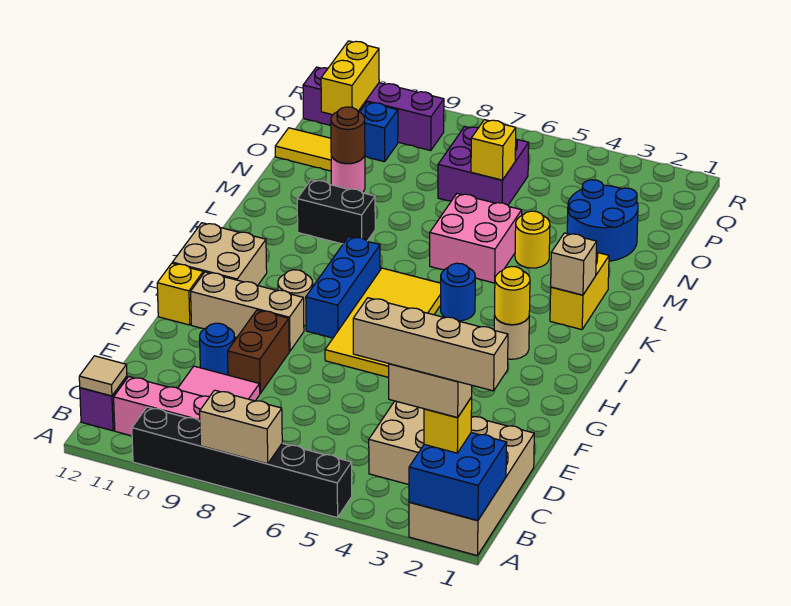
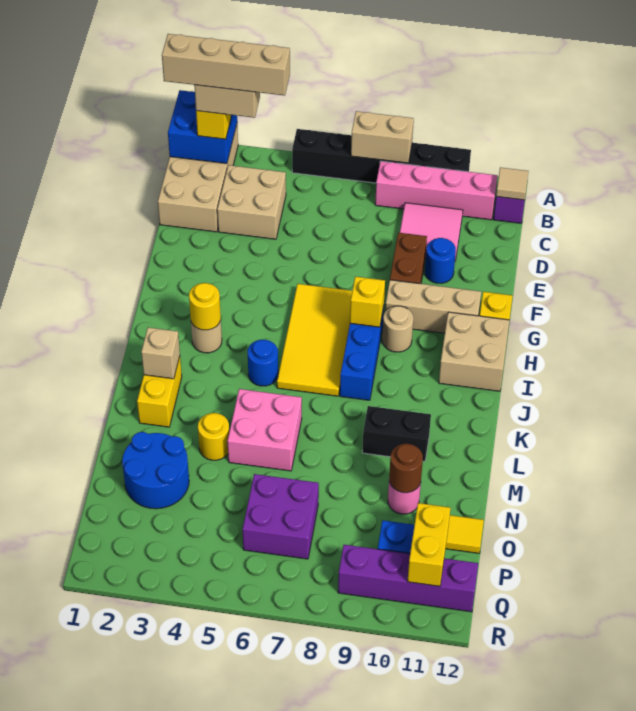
yellow 1x1 brick [471,120,516,180] -> yellow 1x1 brick moved to [350,277,385,327]

